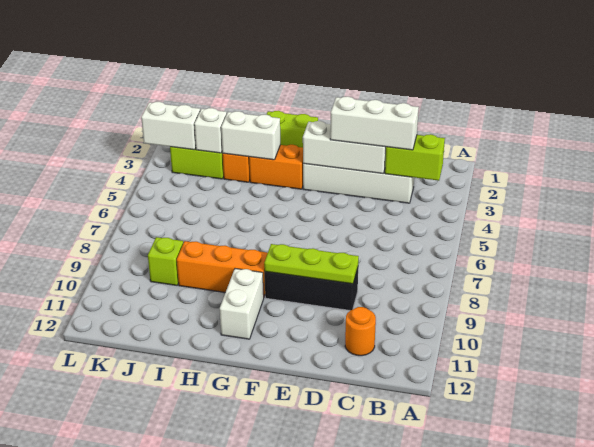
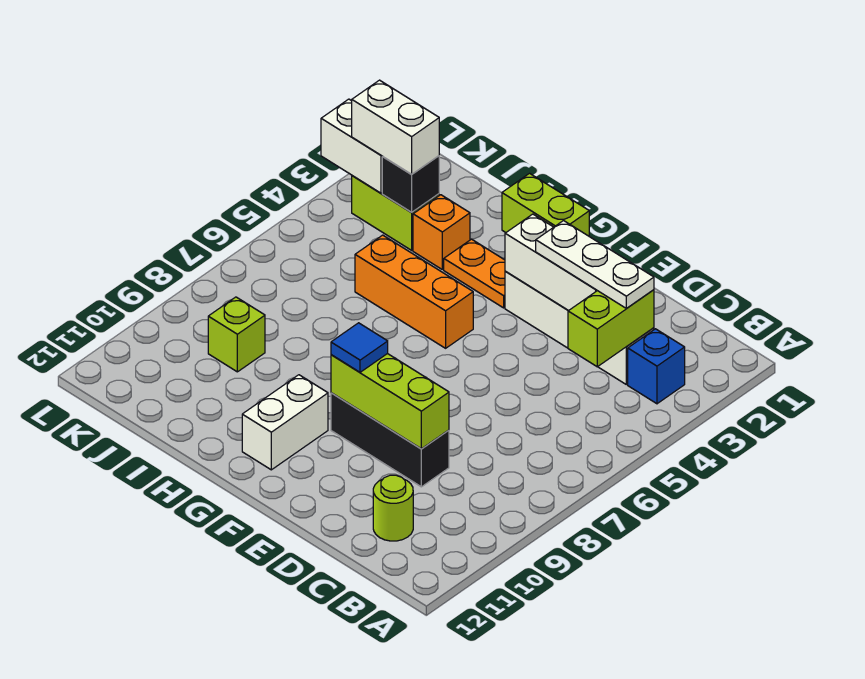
none -> blue 1x1 brick [628,329,685,404]
lime 1x2 brick [385,134,445,181] -> lime 1x2 brick turned to [568,290,654,367]
white 1x3 brick [330,96,419,150] -> white 1x3 plate [536,221,654,309]
orange 1x1 round brick [345,307,376,356] -> lime 1x1 round brick [373,475,413,541]
lime 1x3 plate [264,244,359,284] -> lime 1x3 brick [331,354,449,449]
none -> blue 1x1 tile [331,323,388,372]
orange 1x2 brick [249,145,303,189] -> orange 1x2 plate [444,239,505,308]
orange 1x3 brick [177,241,268,297] -> orange 1x3 brick moved to [355,235,473,348]
white 1x2 brick [221,111,280,160] -> white 1x2 brick moved to [352,80,439,174]
white 1x1 brick [194,108,227,153] -> black 1x1 brick [382,156,439,212]

